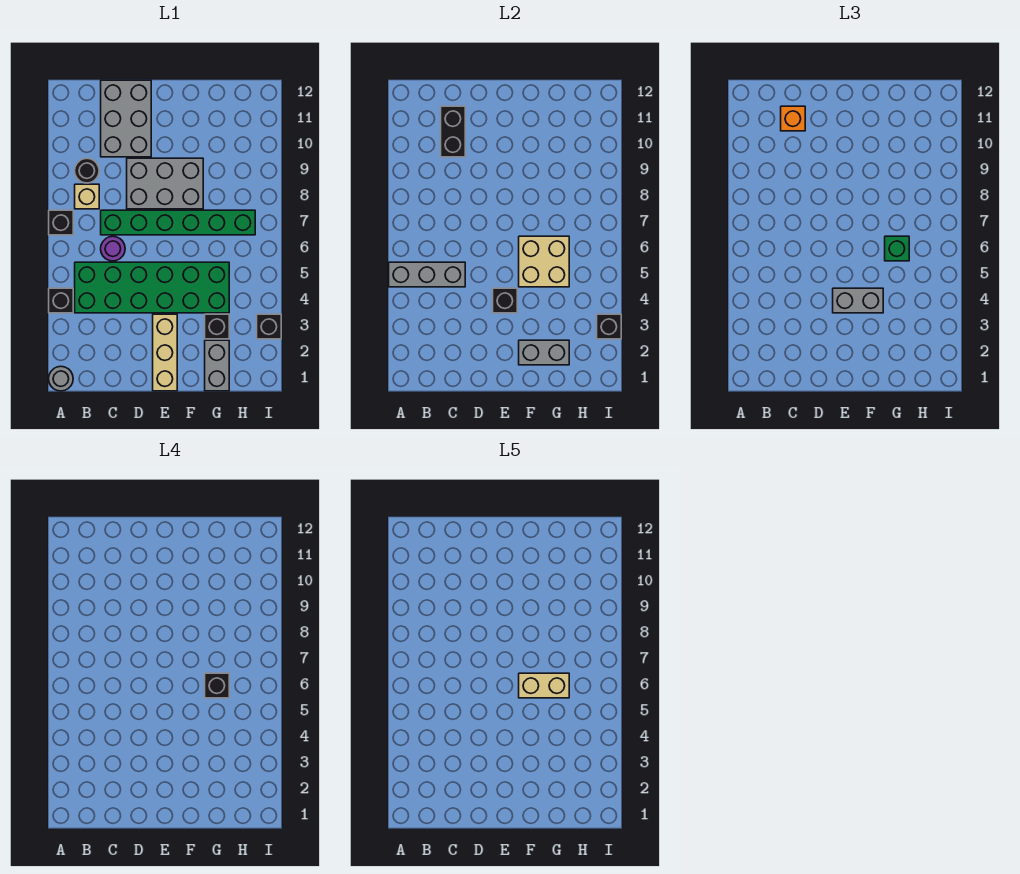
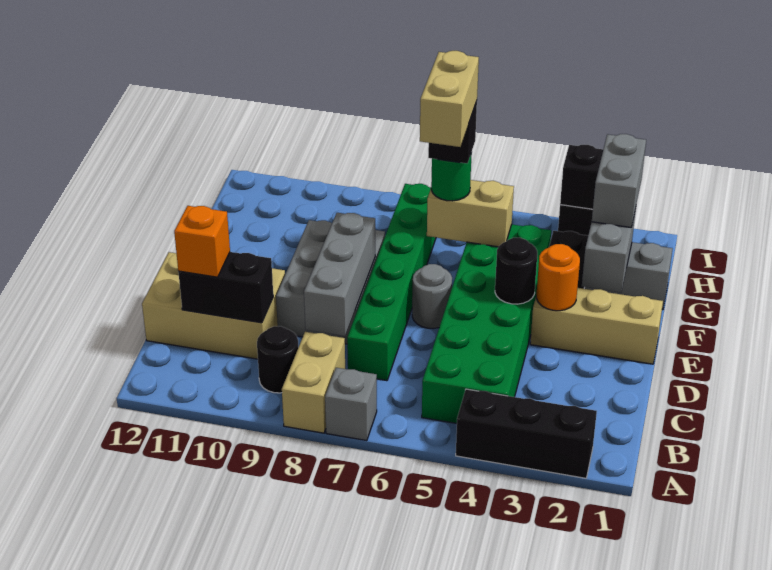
grey 1x1 round brick [49,366,73,391] -> grey 1x1 round brick moved to [412,264,452,329]
black 1x1 brick [49,288,73,313] -> black 1x3 brick [456,389,597,478]
grey 1x3 brick [389,262,465,287] -> grey 1x3 brick moved to [304,213,375,336]
black 1x1 brick [49,210,73,235] -> grey 1x1 brick [325,368,377,441]
tan 1x1 brick [75,184,99,209] -> tan 1x2 brick [282,332,345,433]
purple 1x1 round brick [101,236,125,261] -> none
grey 2x3 brick [101,80,151,157] -> tan 2x3 brick [142,252,285,359]
none -> orange 1x1 round brick [536,244,580,311]
black 1x1 brick [493,288,517,313] -> black 1x1 round brick [495,238,537,304]
grey 1x2 brick [833,288,883,313] -> grey 1x2 brick moved to [592,134,646,227]
tan 2x2 brick [519,236,569,287] -> tan 1x2 brick [427,180,514,247]
green 1x1 brick [885,236,909,261] -> green 1x1 round brick [431,153,472,201]

